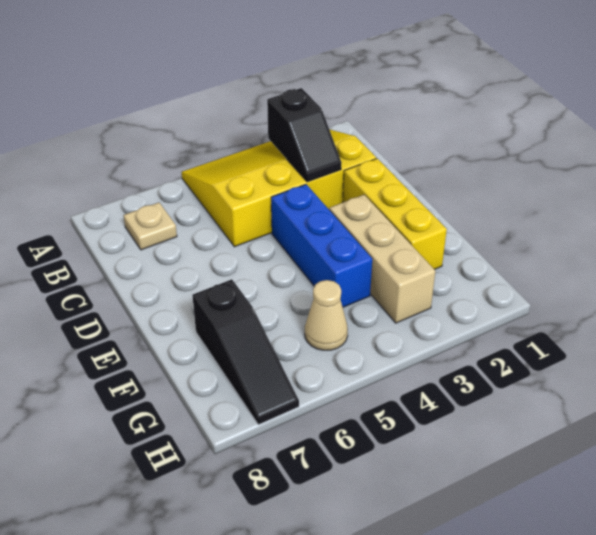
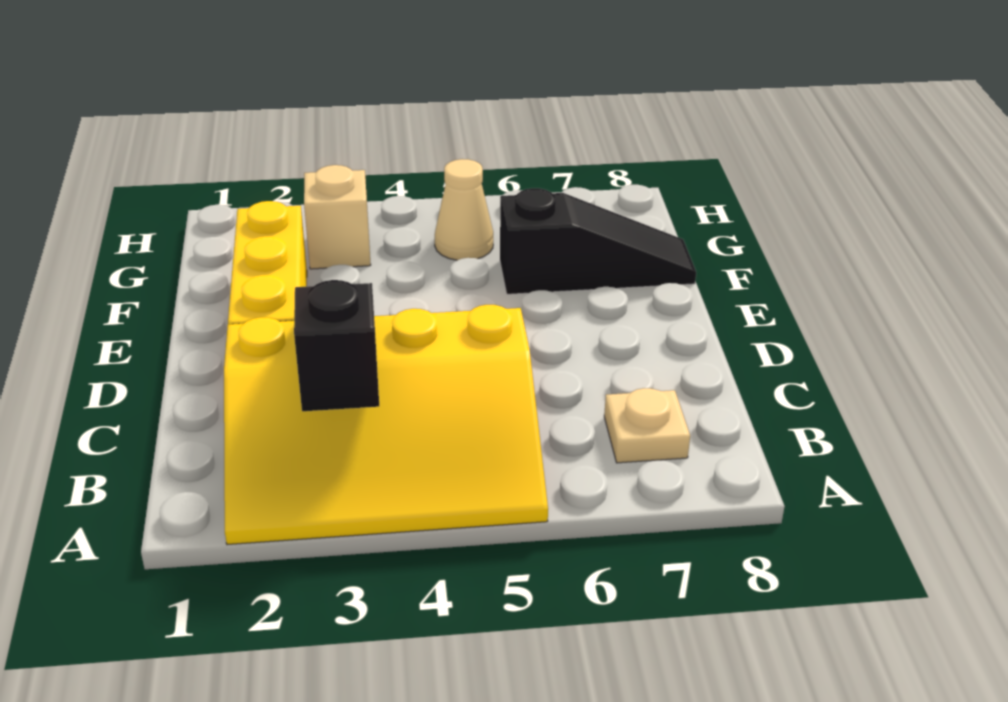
blue 1x3 brick [271,184,372,307] -> none
tan 1x3 brick [329,195,435,323] -> tan 1x1 brick [304,165,371,269]
black 1x3 slope [192,279,299,425] -> black 1x3 slope turned to [500,188,696,294]

